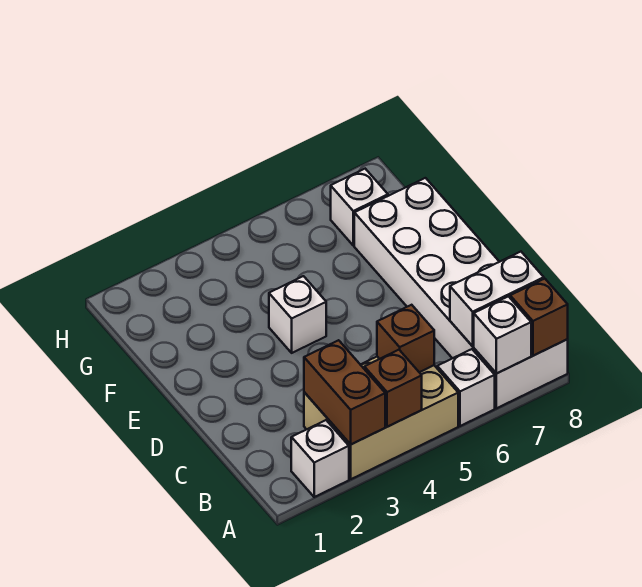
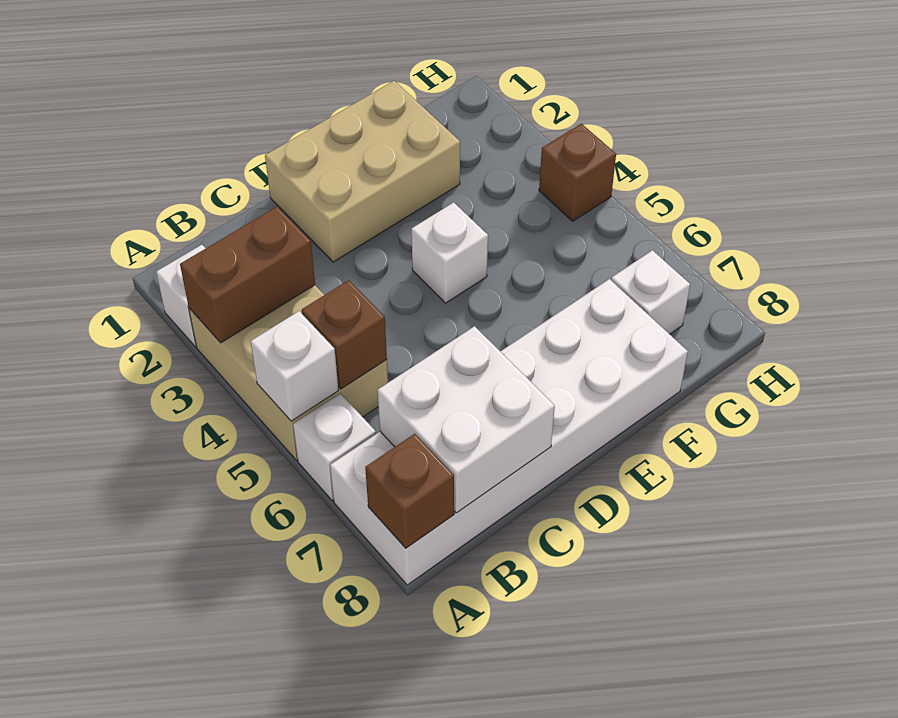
brown 1x1 brick [364,350,422,427] -> brown 1x1 brick moved to [539,124,616,221]
white 1x1 brick [474,296,531,374] -> white 1x1 brick moved to [251,311,338,421]
white 1x2 brick [450,252,544,346] -> white 2x2 brick [378,326,555,513]
none -> tan 2x3 brick [265,81,460,262]

